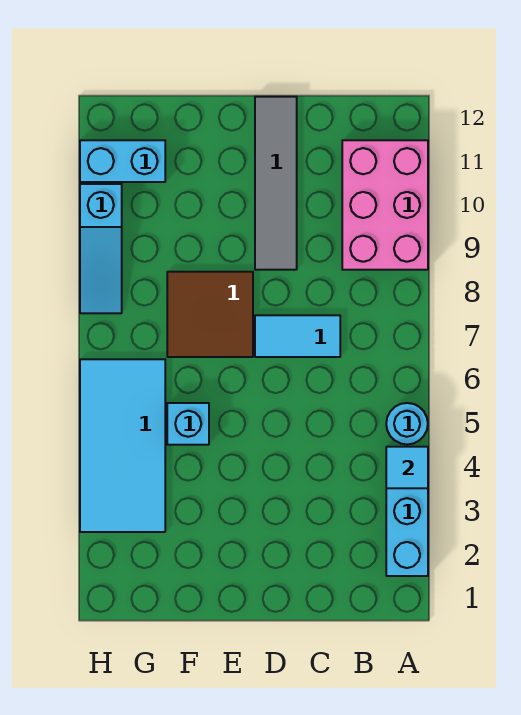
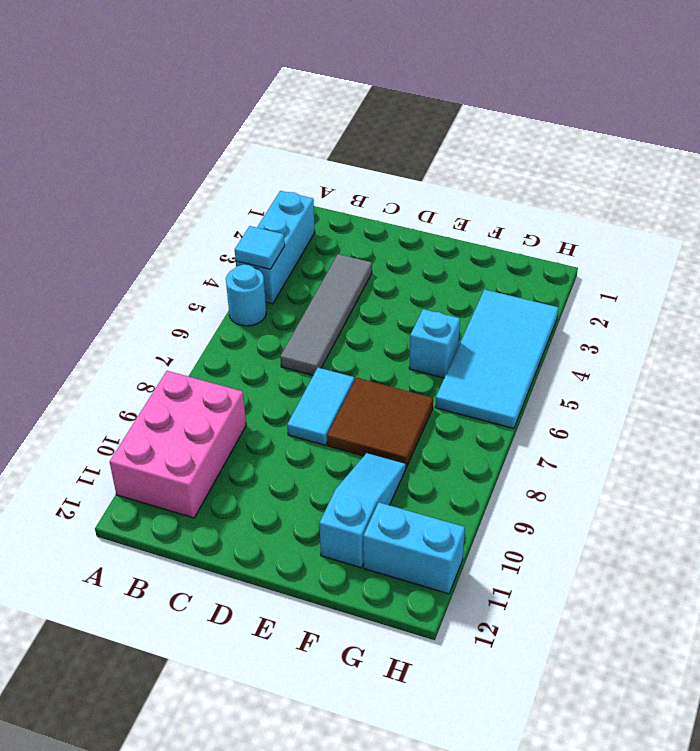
cyan 1x2 tile [255,315,340,357] -> cyan 1x2 tile turned to [287,368,354,445]
grey 1x4 tile [255,97,297,270] -> grey 1x4 tile moved to [280,254,372,375]
cyan 1x3 slope [80,184,122,313] -> cyan 1x3 slope moved to [319,453,406,568]

